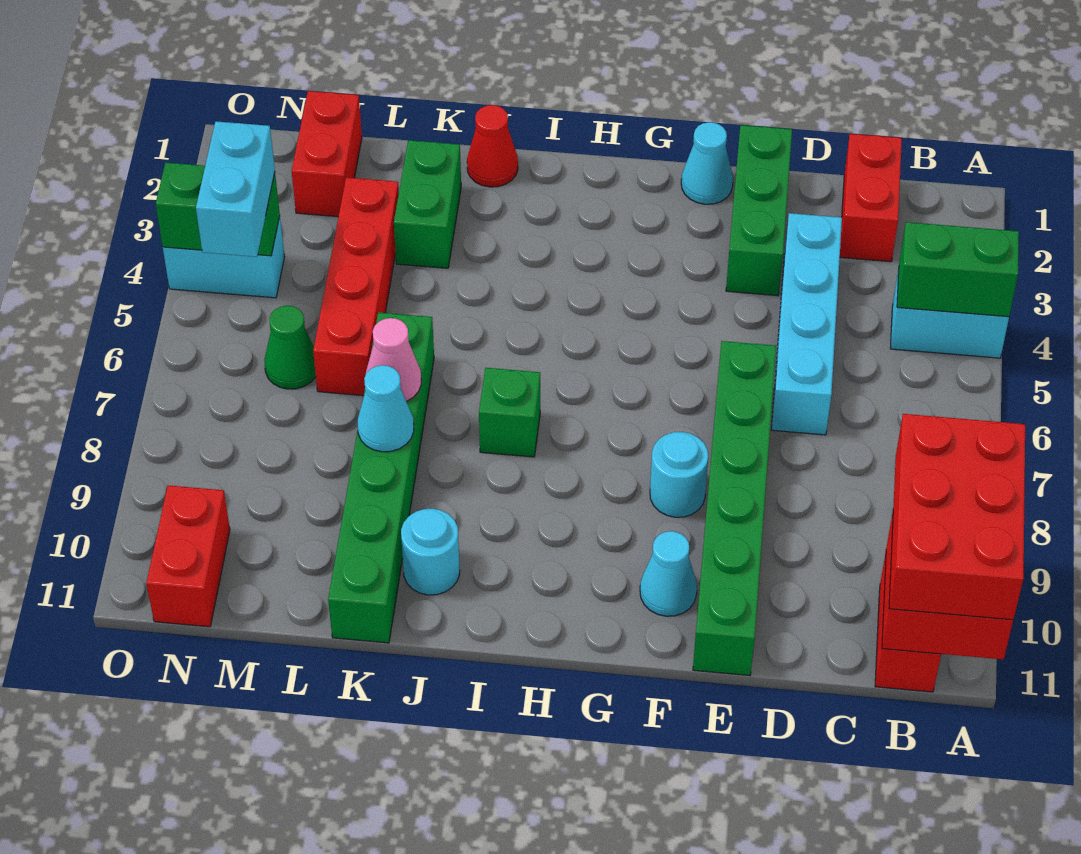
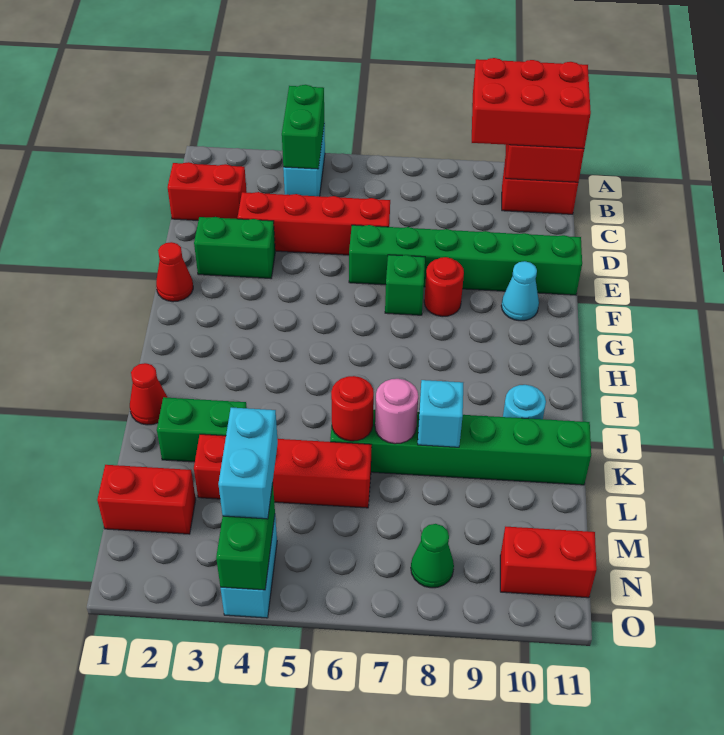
cyan 1x4 brick [772,213,842,435] -> red 1x4 brick [238,192,390,255]
green 1x3 brick [726,125,792,296] -> green 1x2 brick [194,217,275,278]
cyan 1x1 cone [681,122,733,204] -> red 1x1 cone [156,242,193,302]
cyan 1x1 round brick [650,432,708,517] -> red 1x1 round brick [424,257,464,317]
green 1x1 brick [479,368,540,457] -> green 1x1 brick moved to [385,255,425,315]
none -> red 1x1 round brick [331,376,374,441]
pink 1x1 cone [366,318,421,401] -> pink 1x1 round brick [375,379,418,444]
cyan 1x1 cone [358,365,414,452] -> cyan 1x1 brick [418,380,463,447]
green 1x1 cone [265,306,316,389] -> green 1x1 cone moved to [411,524,454,588]
cyan 1x2 brick [196,121,275,257] -> cyan 1x2 brick turned to [218,408,278,519]

